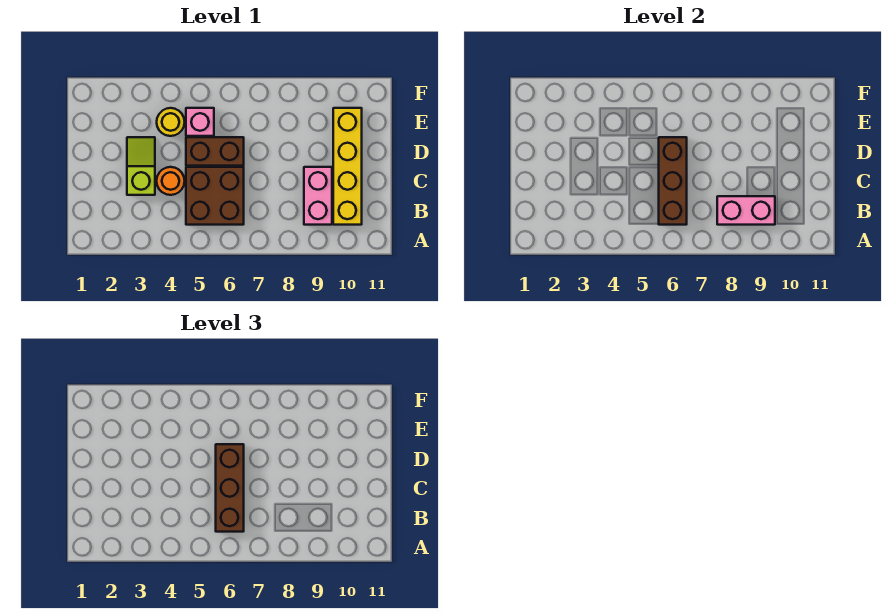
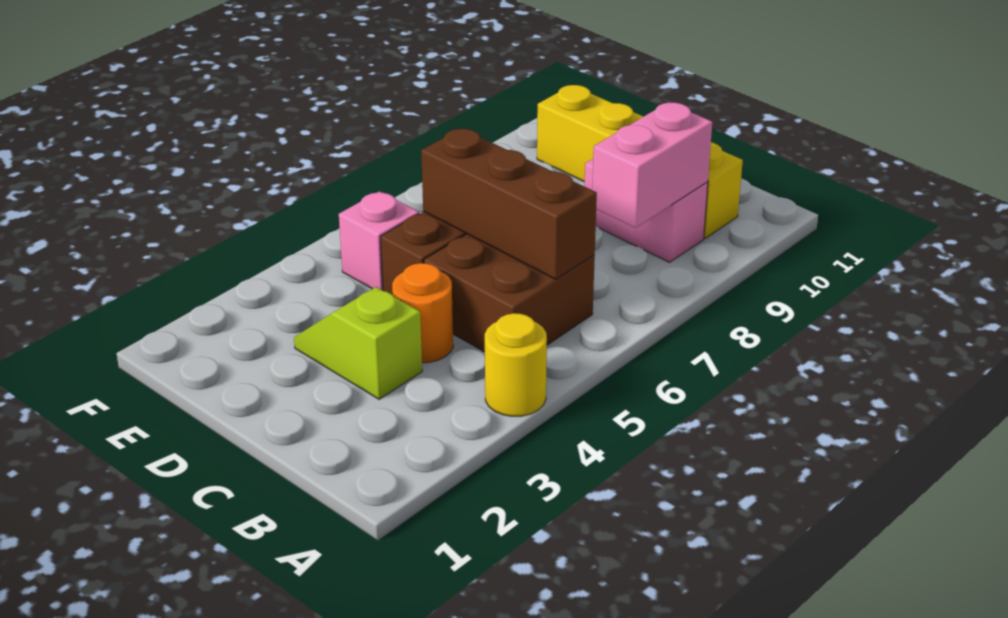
brown 1x3 brick [216,444,244,532] -> none
yellow 1x1 round brick [157,108,185,136] -> yellow 1x1 round brick moved to [485,313,547,416]

